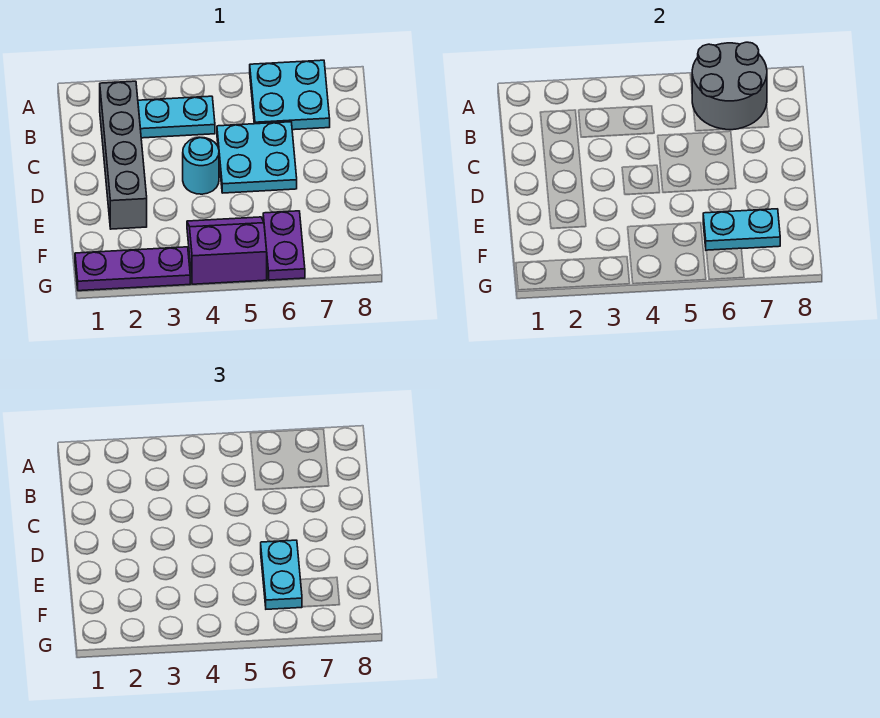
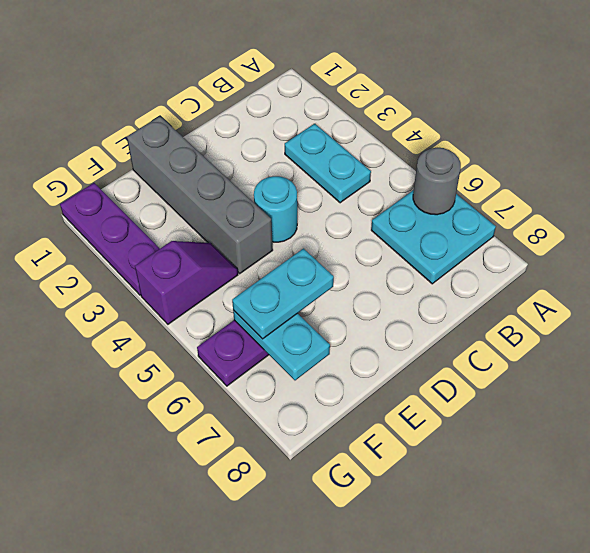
grey 2x2 round brick [692,42,767,130] -> grey 1x1 round brick [413,148,461,215]
grey 1x4 brick [100,81,147,229] -> grey 1x4 brick turned to [127,116,273,274]
cyan 2x2 plate [217,122,297,193] -> none
purple 2x2 slope [187,217,267,284] -> purple 1x2 slope [135,241,238,324]

